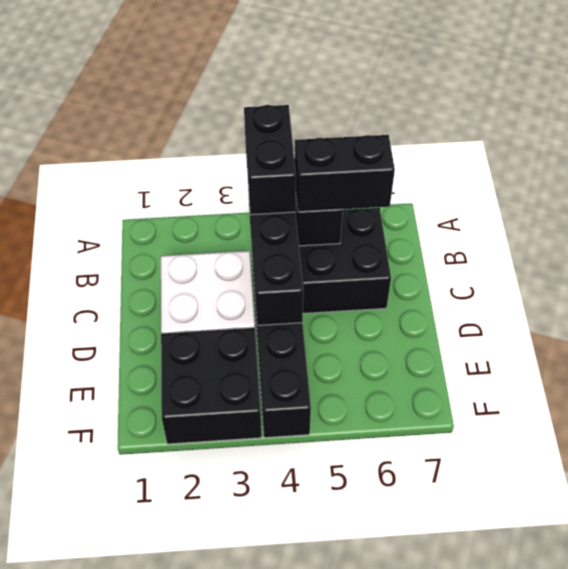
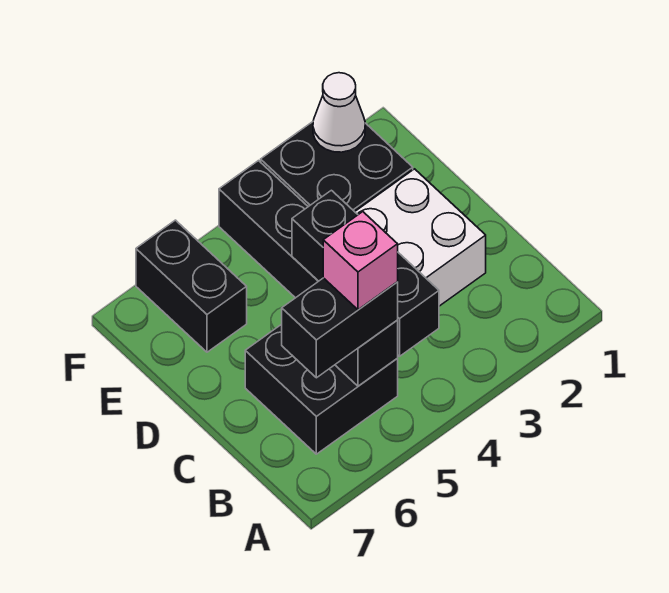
black 1x2 brick [244,105,296,215] -> black 1x2 brick moved to [136,220,247,352]
none -> pink 1x1 brick [323,212,398,310]
none -> white 1x1 cone [313,73,365,152]

